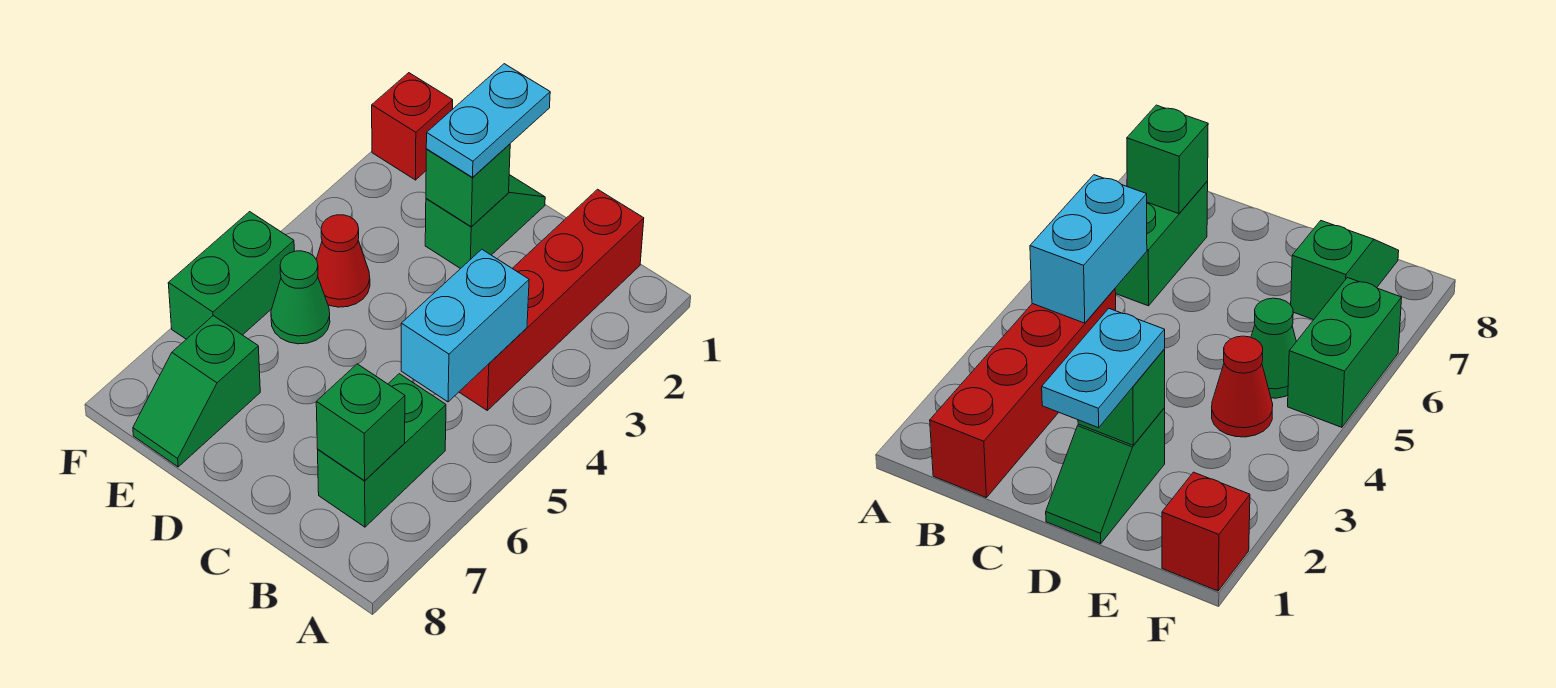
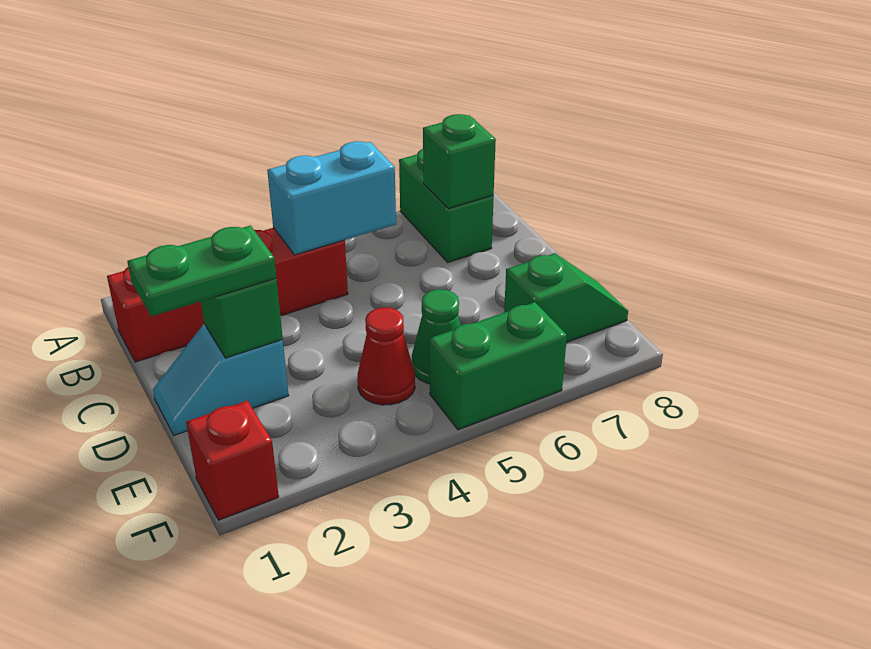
green 1x2 brick [318,374,446,527] -> green 1x2 brick turned to [399,149,494,262]
green 1x2 slope [425,175,545,269] -> cyan 1x2 slope [153,324,289,435]
cyan 1x2 plate [426,64,550,177] -> green 1x2 plate [127,226,276,317]

